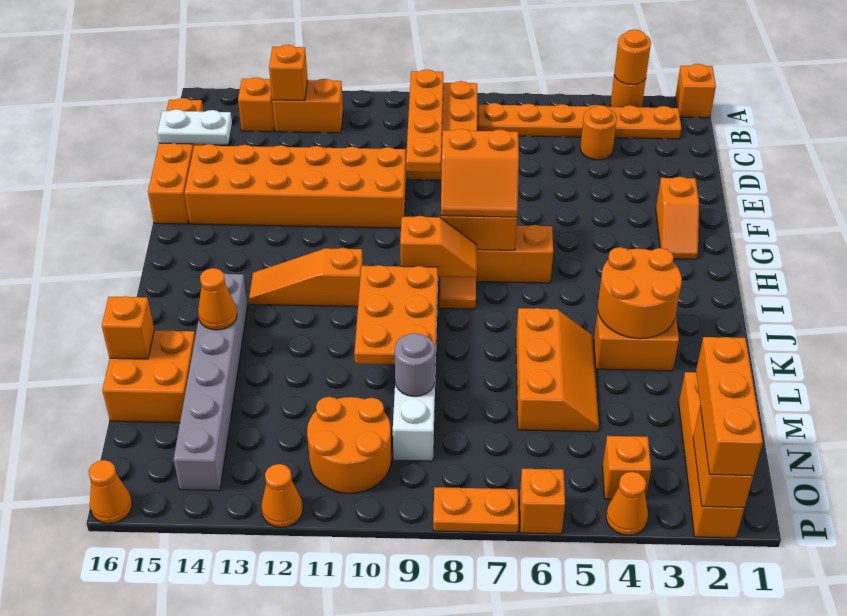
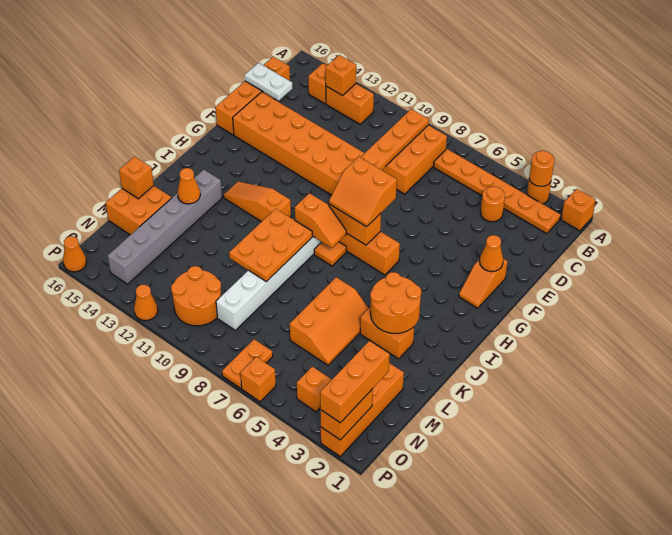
grey 1x1 round brick [395,333,435,397] -> none
orange 1x1 cone [606,472,648,535] -> orange 1x1 cone moved to [480,235,503,272]
orange 1x2 plate [433,487,519,533] -> orange 1x2 plate turned to [222,339,273,388]

